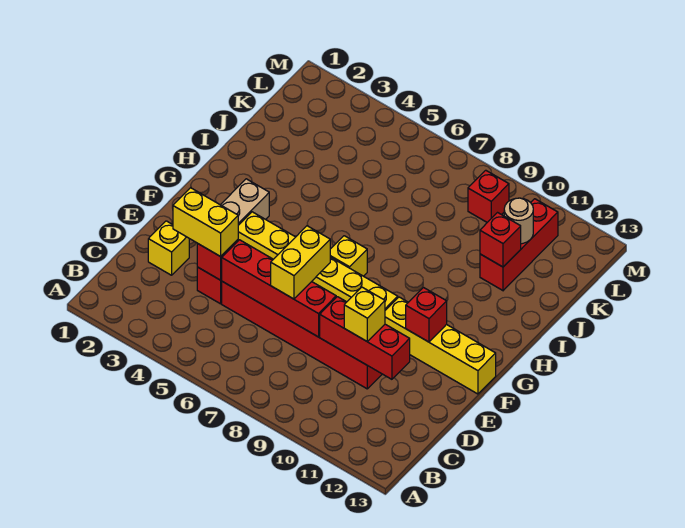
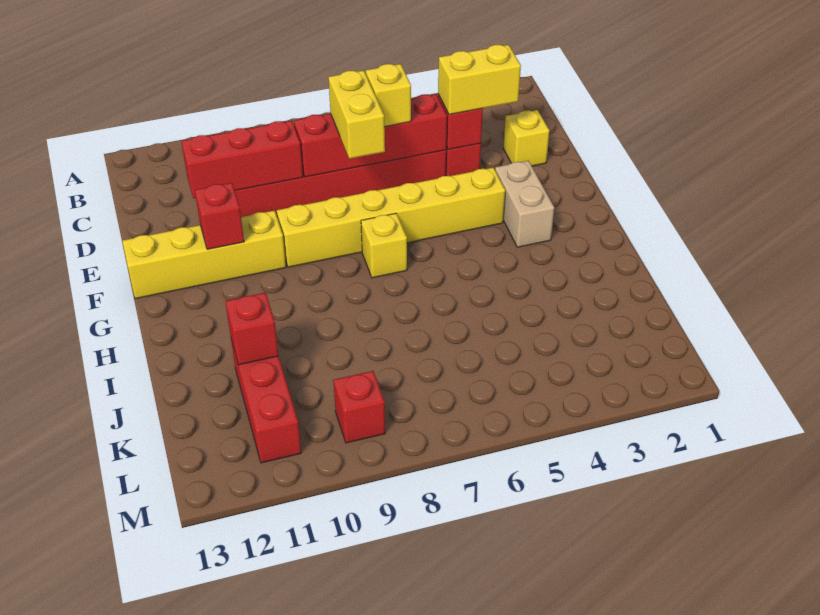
yellow 1x1 brick [344,287,385,342] -> yellow 1x1 brick moved to [366,64,411,127]
tan 1x1 round brick [504,198,533,244] -> none

